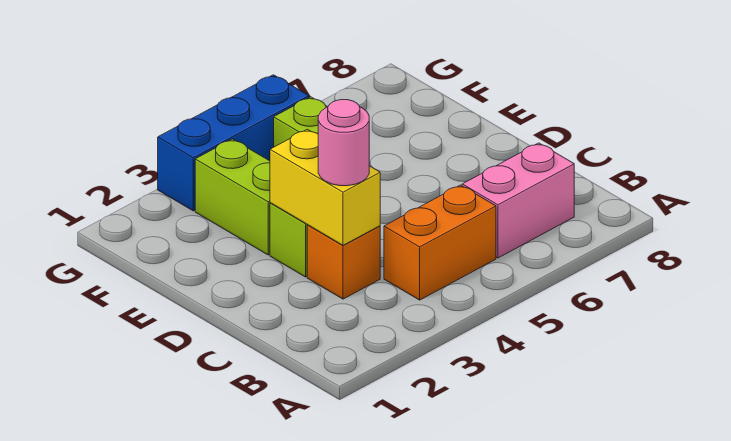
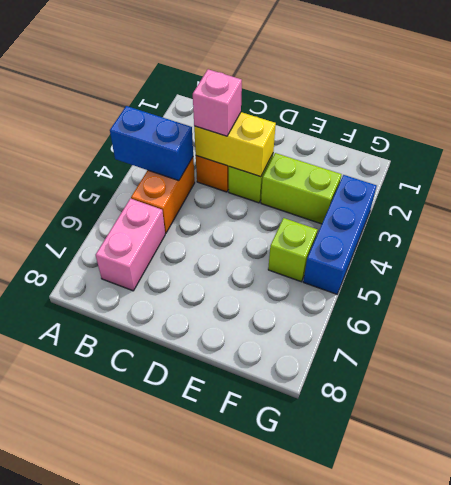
none -> blue 1x2 brick [110,106,193,181]
pink 1x1 round brick [318,100,369,186] -> pink 1x1 brick [193,69,242,136]

